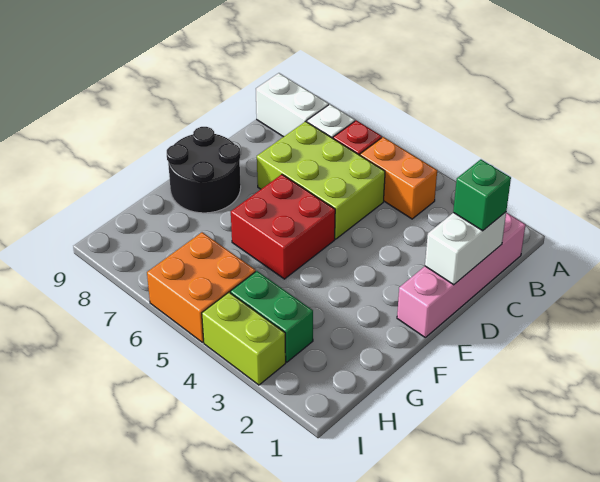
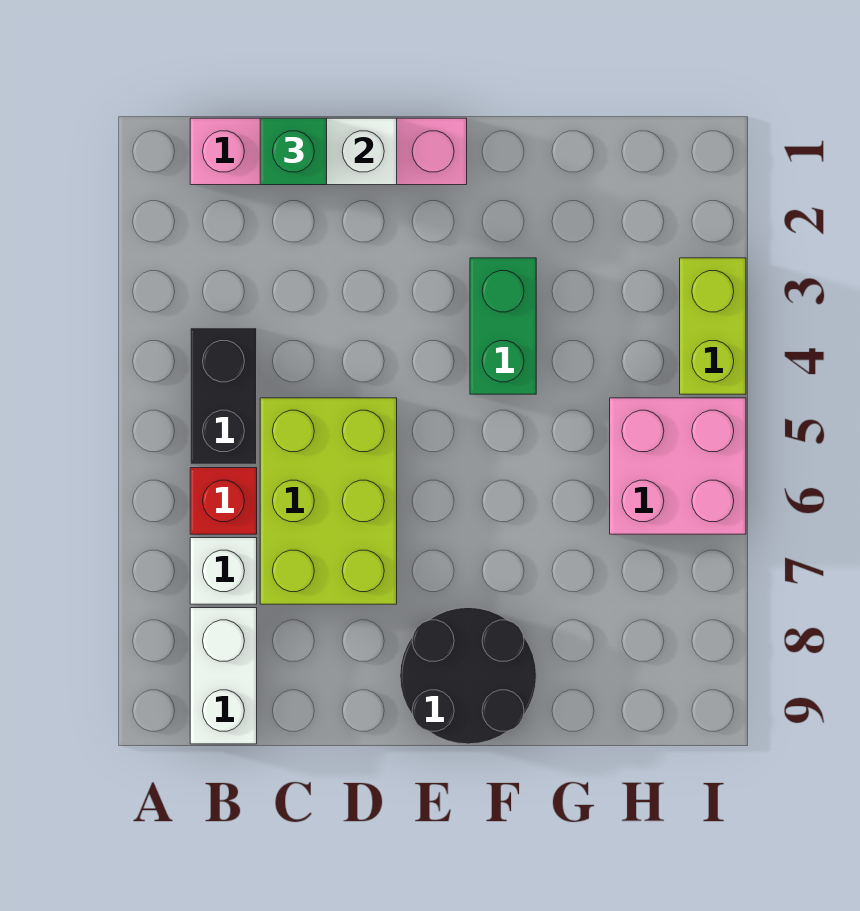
orange 1x2 brick [360,137,437,219] -> black 1x2 brick [190,328,257,464]
red 2x2 brick [231,174,335,279] -> none
green 1x2 brick [230,271,313,362] -> green 1x2 brick moved to [470,258,536,394]
orange 2x2 brick [147,232,256,342] -> pink 2x2 brick [610,398,746,534]

